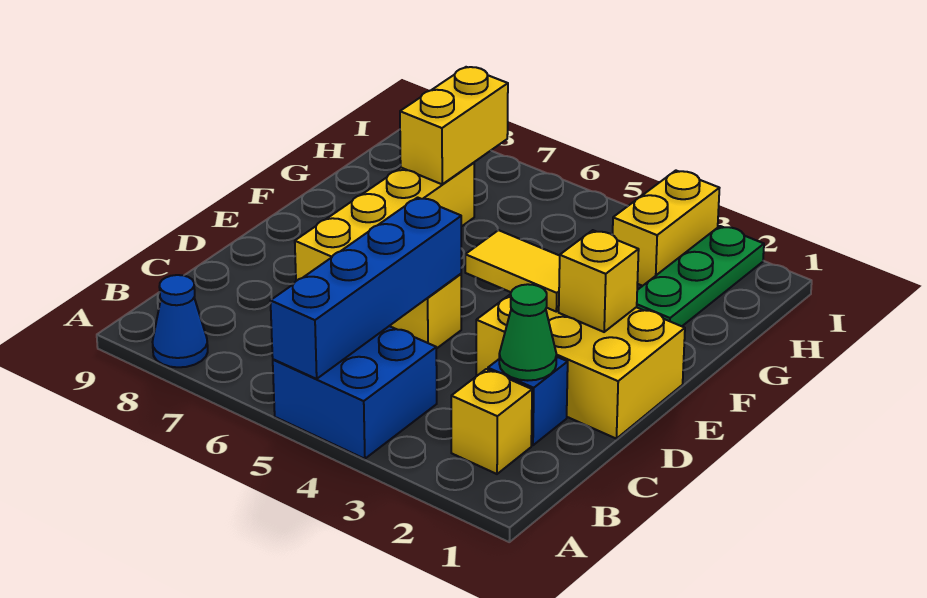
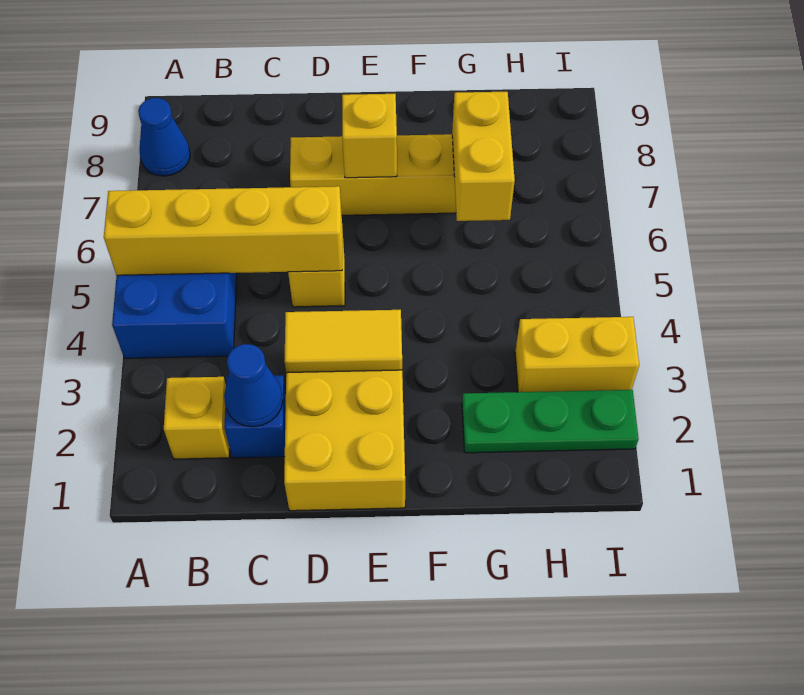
blue 1x4 brick [270,197,461,379] -> yellow 1x4 brick [104,186,342,275]
green 1x1 cone [499,284,557,381] -> blue 1x1 cone [224,344,283,427]
yellow 1x1 brick [559,230,639,332] -> yellow 1x1 brick moved to [342,94,397,178]
yellow 1x2 tile [465,230,560,312] -> yellow 1x2 tile turned to [284,310,402,373]
yellow 1x2 brick [400,67,508,184] -> yellow 1x2 brick turned to [452,92,515,221]

